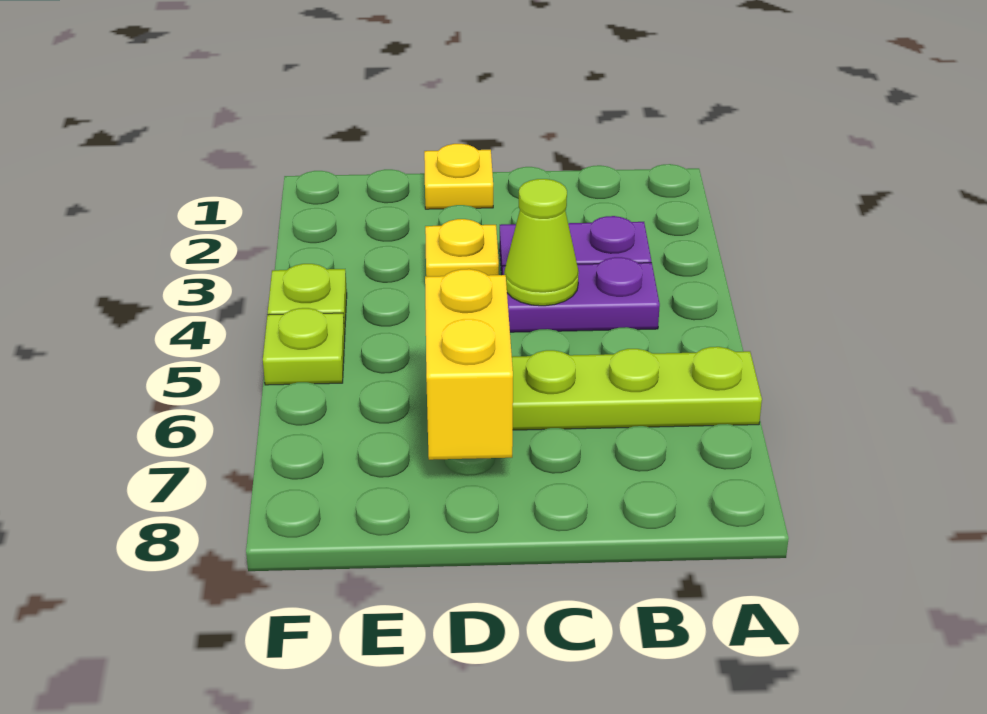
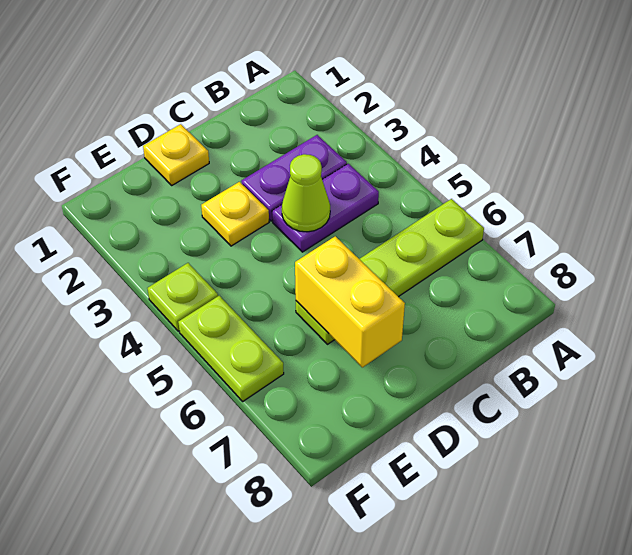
lime 1x1 plate [263,308,345,385] -> lime 1x2 plate [178,296,284,401]

